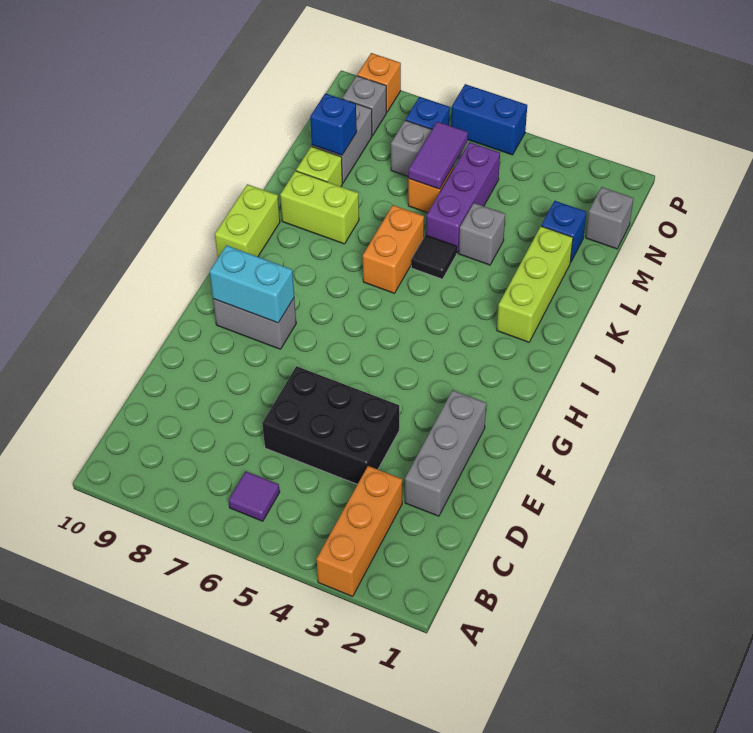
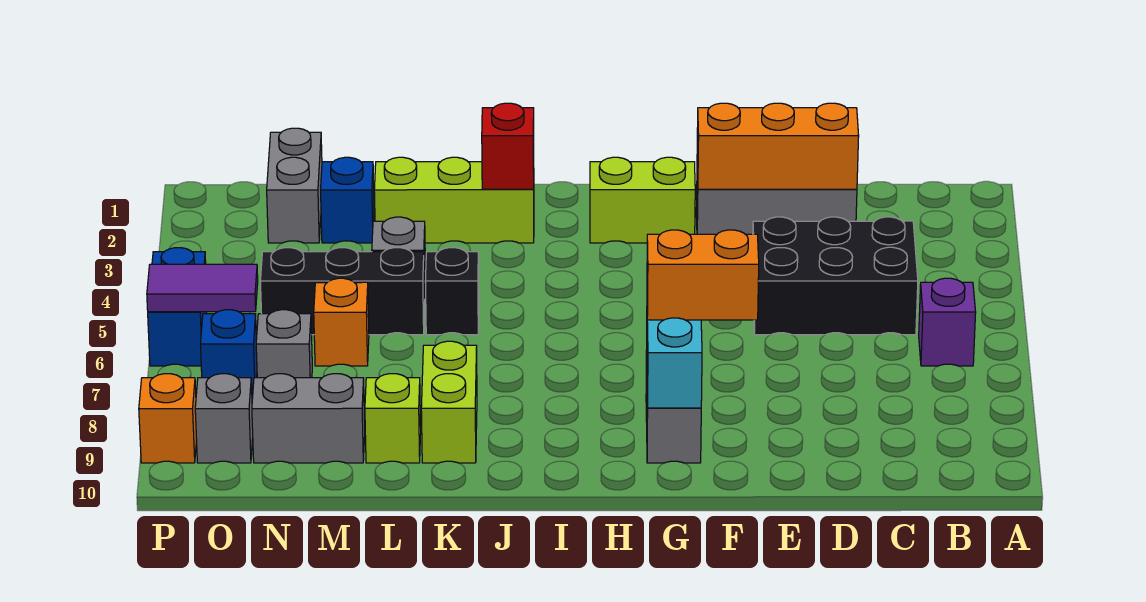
orange 1x3 brick [317,466,402,597] -> orange 1x3 brick moved to [697,103,859,189]
purple 1x1 tile [229,472,280,521] -> purple 1x1 brick [919,278,976,366]
black 2x3 brick [262,366,399,484] -> black 2x3 brick turned to [753,217,918,335]
lime 1x2 brick [215,184,280,257] -> lime 1x2 brick moved to [590,157,695,243]
none -> red 1x1 brick [482,103,534,189]
orange 1x2 brick [363,205,424,293] -> orange 1x2 brick moved to [647,230,759,320]
black 1x1 tile [411,235,457,279] -> black 1x1 brick [425,248,479,335]
purple 1x3 brick [426,142,500,253] -> black 1x3 brick [260,248,425,335]
purple 1x2 tile [408,122,468,189] -> purple 1x2 tile moved to [147,264,258,312]
blue 1x1 brick [310,93,357,155] -> none
grey 1x1 brick [586,187,633,249] -> grey 1x2 brick [267,128,322,243]

